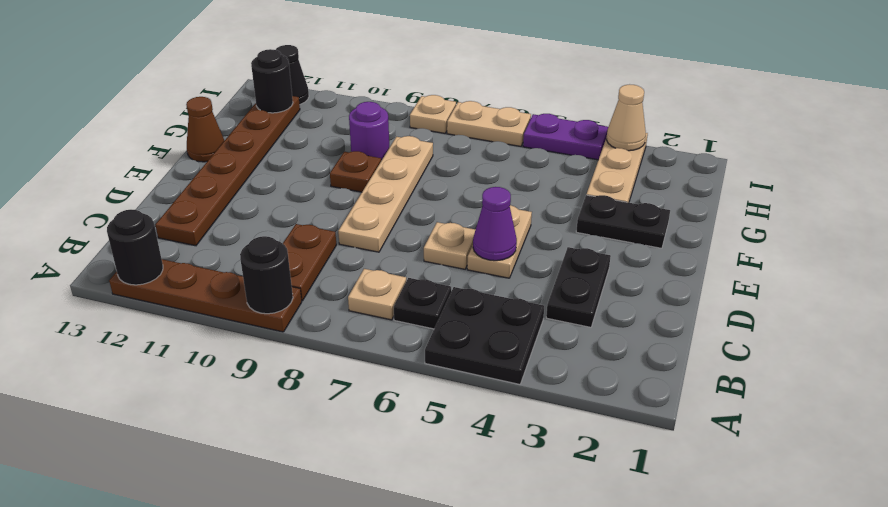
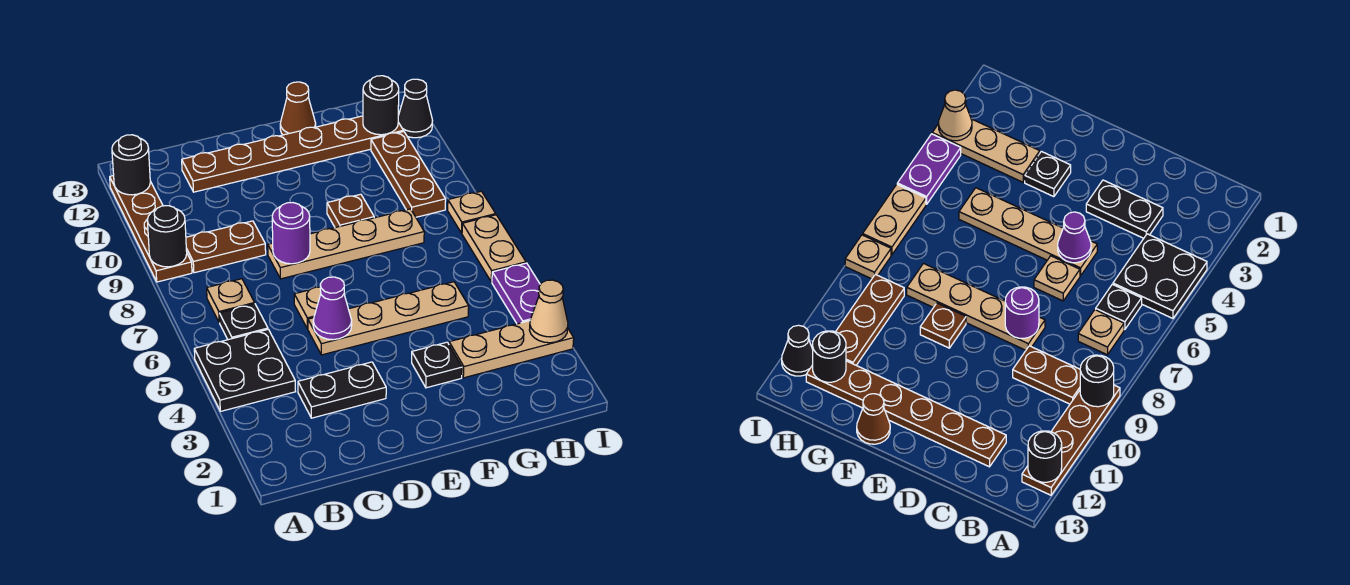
tan 1x2 plate [467,205,532,278] -> tan 1x4 plate [308,282,469,355]
black 1x2 plate [576,195,670,248] -> black 1x1 plate [412,342,462,388]
purple 1x1 round brick [349,102,389,161] -> purple 1x1 round brick moved to [272,203,310,264]
none -> brown 1x3 plate [371,131,446,217]

